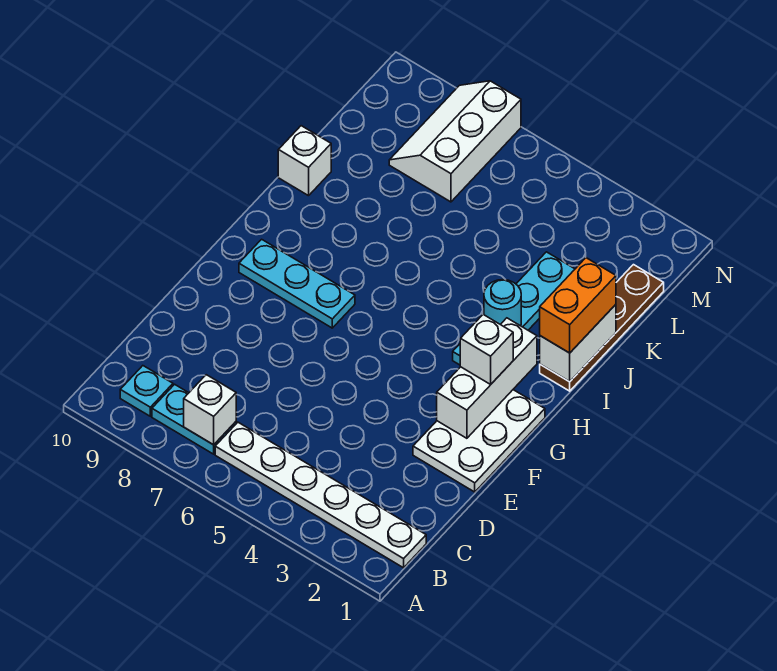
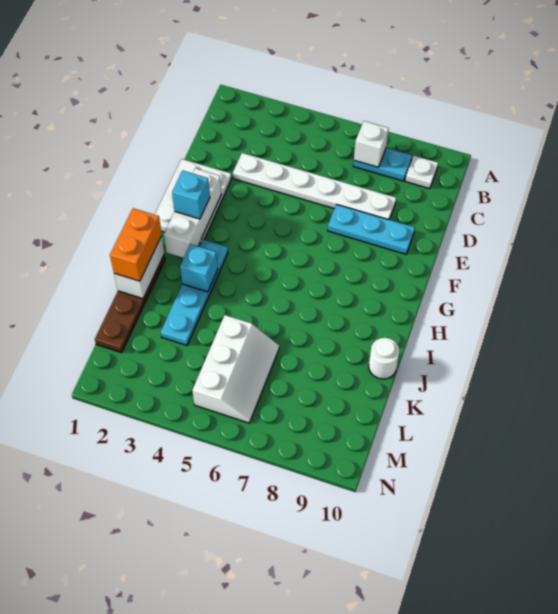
white 1x6 plate [215,422,426,568] -> white 1x6 plate moved to [233,153,396,220]
cyan 1x1 plate [120,366,173,416] -> white 1x1 plate [405,156,438,189]
white 1x1 brick [460,315,513,384] -> cyan 1x1 brick [172,171,210,219]
cyan 1x3 plate [239,239,355,328] -> cyan 1x3 plate moved to [328,204,415,254]
cyan 1x1 round brick [484,280,521,326] -> cyan 1x1 brick [180,244,218,292]
white 1x1 brick [278,126,331,196] -> white 1x1 round brick [369,338,400,379]
white 2x3 slope [389,81,521,202] -> white 2x3 slope moved to [192,315,279,423]

